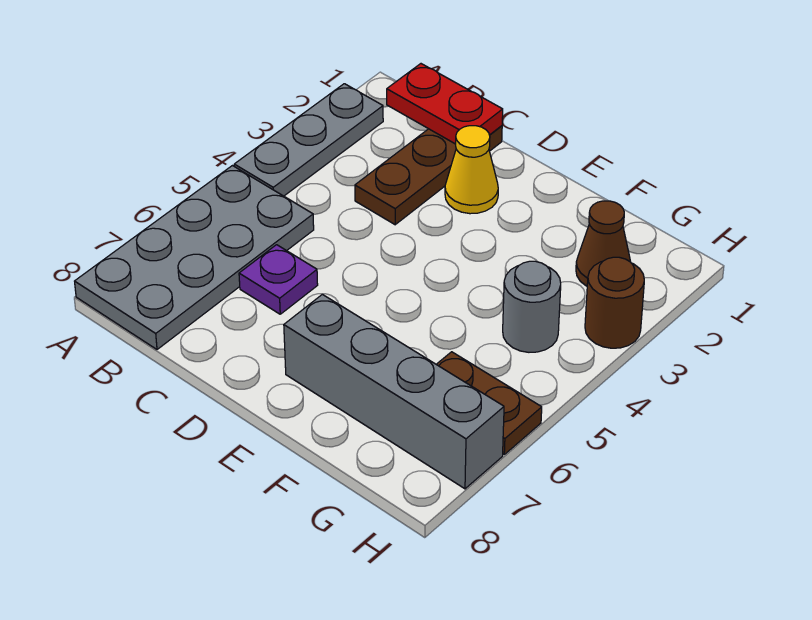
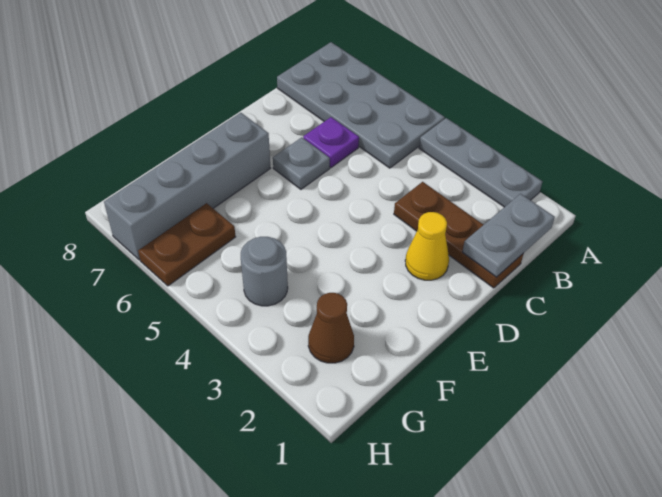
red 1x2 plate [387,64,503,144] -> grey 1x2 plate [462,194,555,277]
none -> grey 1x1 plate [273,137,330,189]
brown 1x1 round brick [585,257,644,348] -> none

